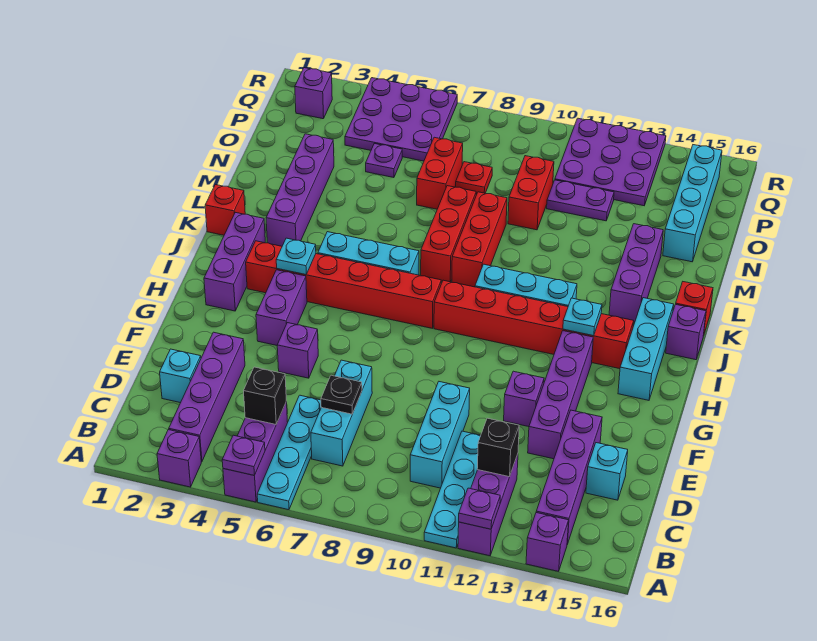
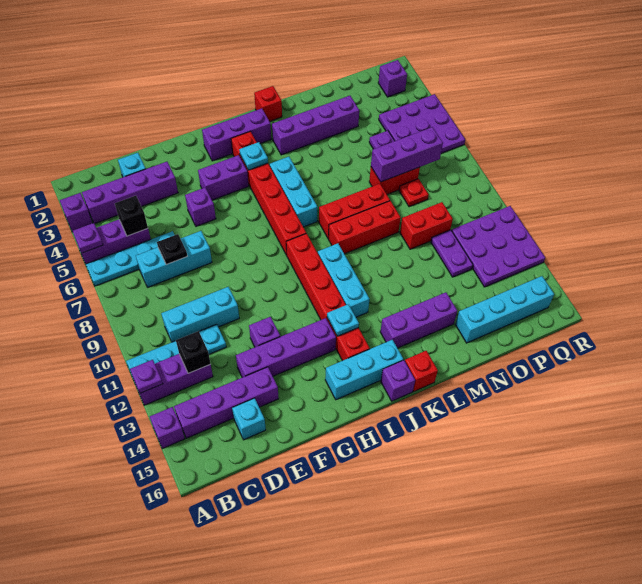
none -> purple 1x3 brick [371,127,443,182]

